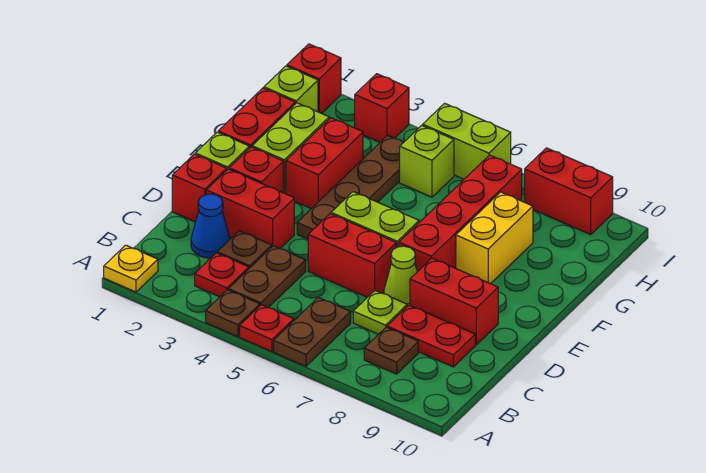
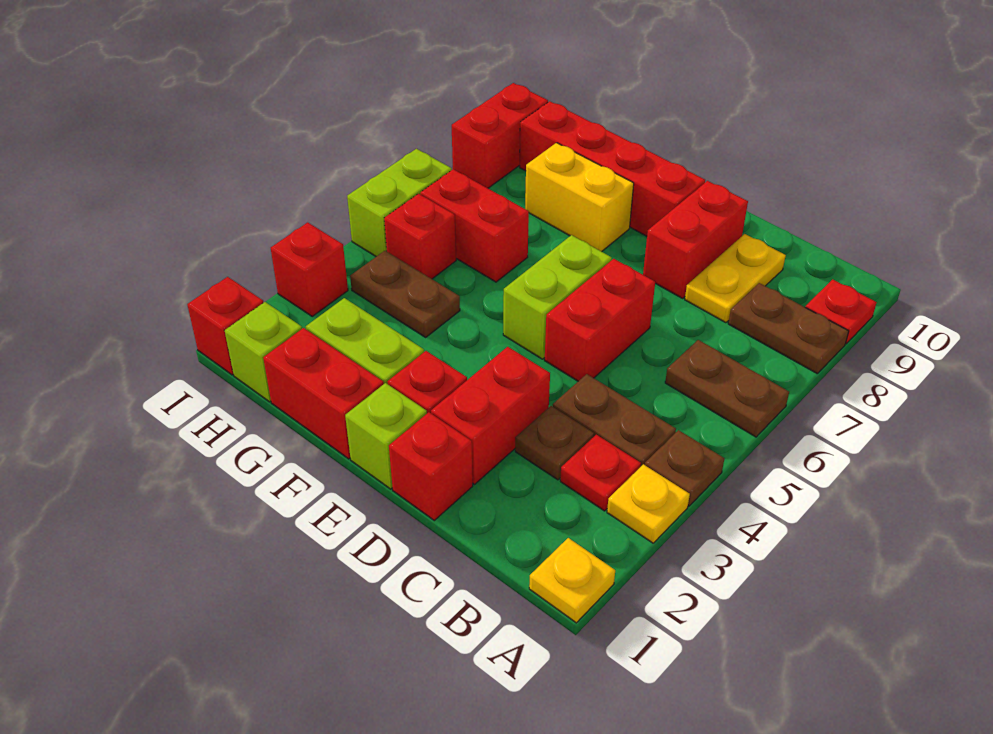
none -> yellow 1x1 plate [607,464,690,543]
red 1x1 plate [240,305,294,352] -> red 1x1 plate moved to [805,279,877,344]
brown 1x1 plate [364,327,418,374] -> brown 1x2 plate [728,283,849,374]
blue 1x1 cone [191,194,230,258] -> none
lime 1x1 plate [353,290,407,334] -> none
red 1x2 plate [387,305,475,367] -> yellow 1x2 plate [685,234,786,323]
lime 1x1 cone [384,246,417,306] -> none
brown 1x4 plate [297,136,404,239] -> brown 1x2 plate [350,251,460,337]
red 1x4 brick [399,155,522,272] -> red 1x4 brick moved to [520,101,705,236]
red 1x2 brick [286,118,363,209] -> red 1x2 brick moved to [420,169,529,282]
lime 1x1 brick [400,125,454,197] -> red 1x1 brick [384,194,456,279]

